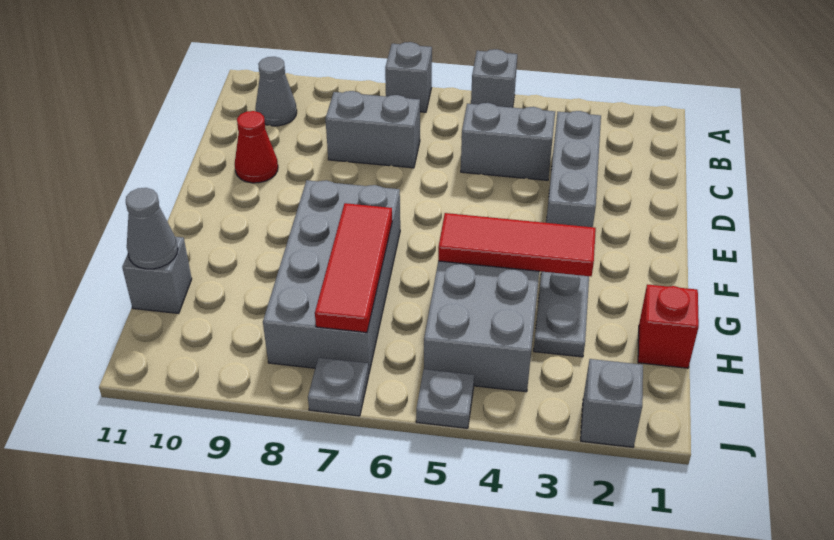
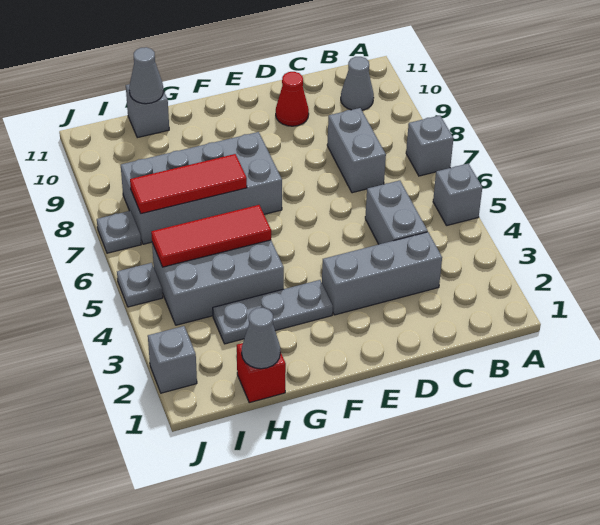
red 1x3 tile [438,213,596,276] -> red 1x3 tile turned to [151,205,271,267]
none -> grey 1x1 cone [242,308,280,369]

